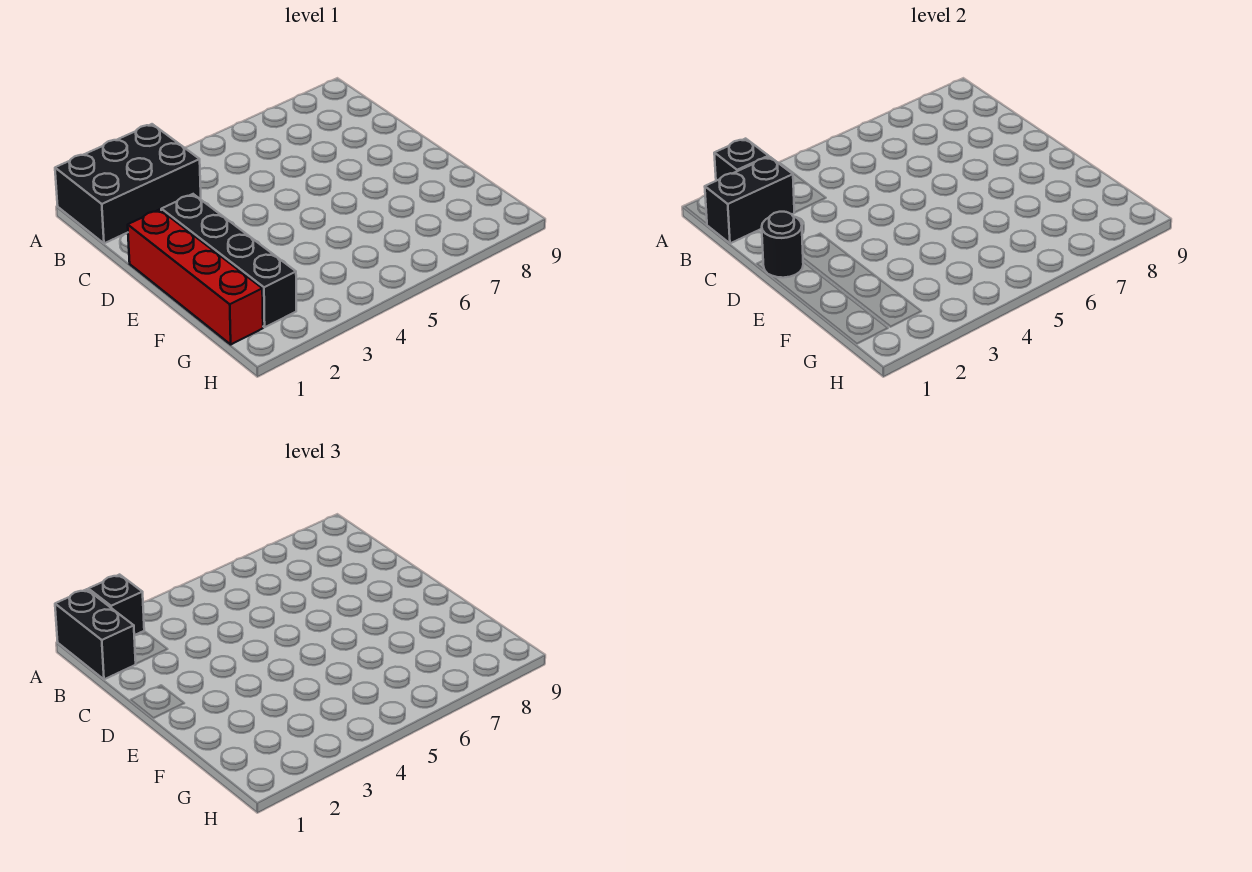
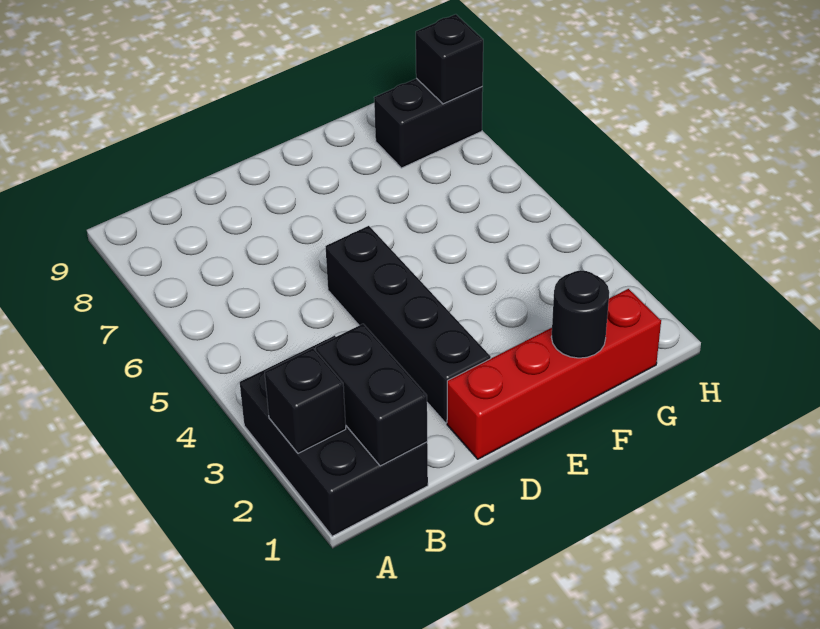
black 1x2 brick [55,589,136,679] -> black 1x2 brick moved to [374,78,483,168]
black 1x1 brick [88,575,144,635] -> black 1x1 brick moved to [416,14,483,104]
black 1x1 round brick [762,212,803,278] -> black 1x1 round brick moved to [551,270,609,358]
black 1x4 brick [161,194,296,327] -> black 1x4 brick turned to [325,226,491,423]

